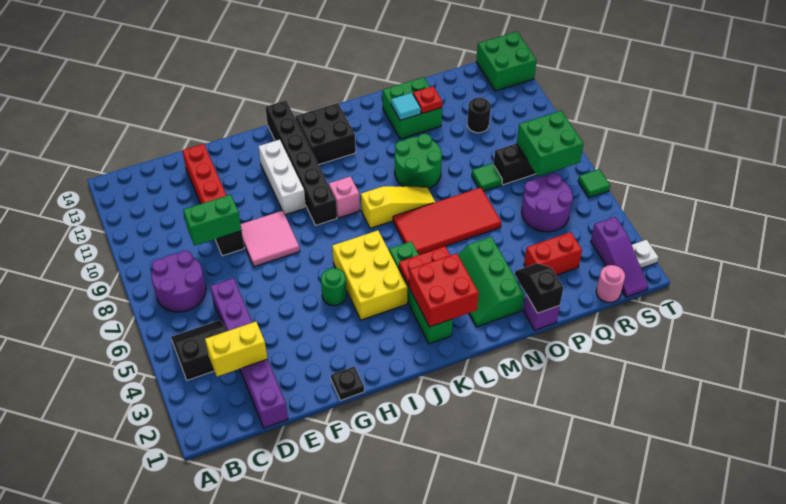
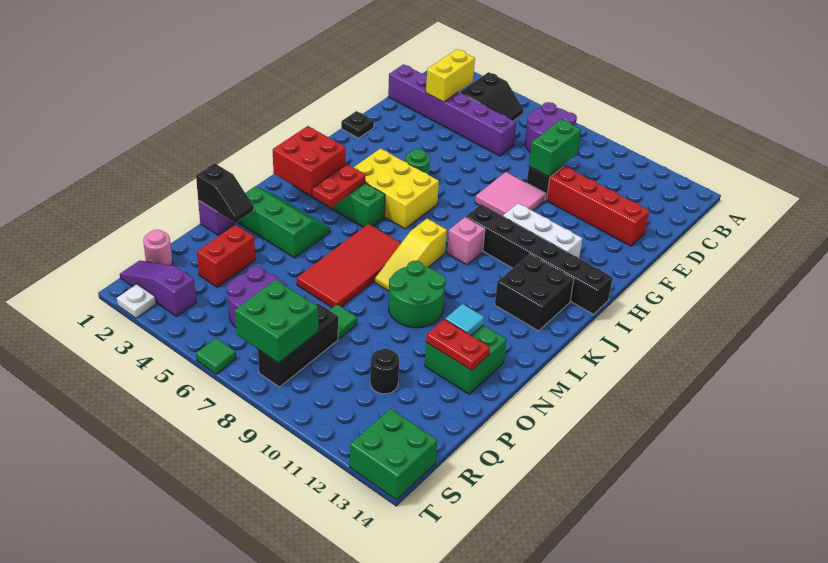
red 1x1 plate [413,86,442,114] -> red 1x2 plate [426,319,490,370]

